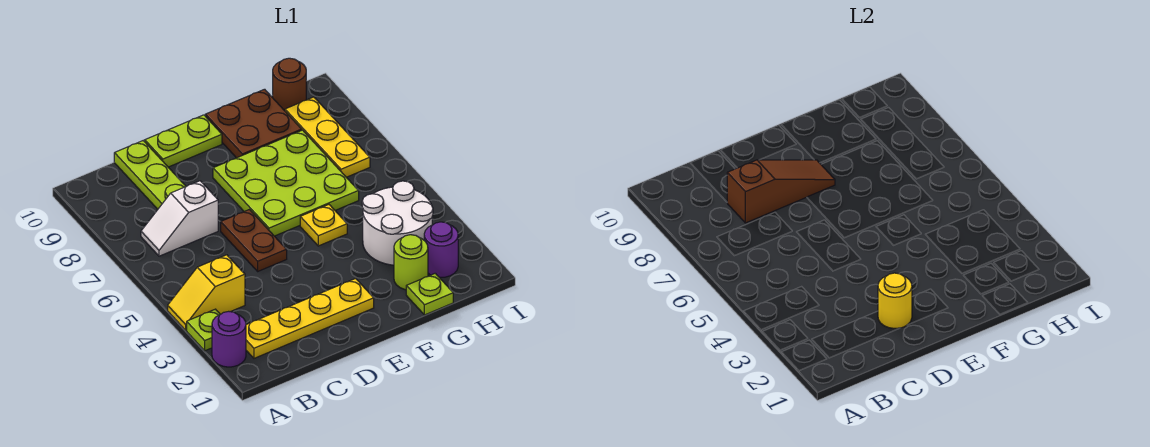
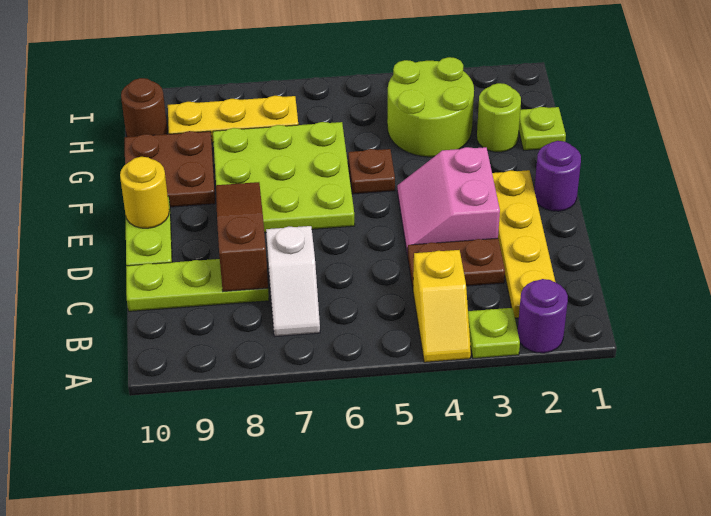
yellow 1x1 round brick [878,273,912,328] -> yellow 1x1 round brick moved to [120,157,169,228]
none -> pink 2x2 slope [397,147,500,255]
brown 1x2 plate [221,210,287,271] -> brown 1x2 plate moved to [408,238,505,288]
yellow 1x1 plate [300,205,347,246] -> brown 1x1 plate [348,149,395,194]
white 2x2 round brick [362,181,433,265] -> lime 2x2 round brick [387,57,474,157]
purple 1x1 round brick [424,222,458,278] -> purple 1x1 round brick moved to [534,141,581,211]

